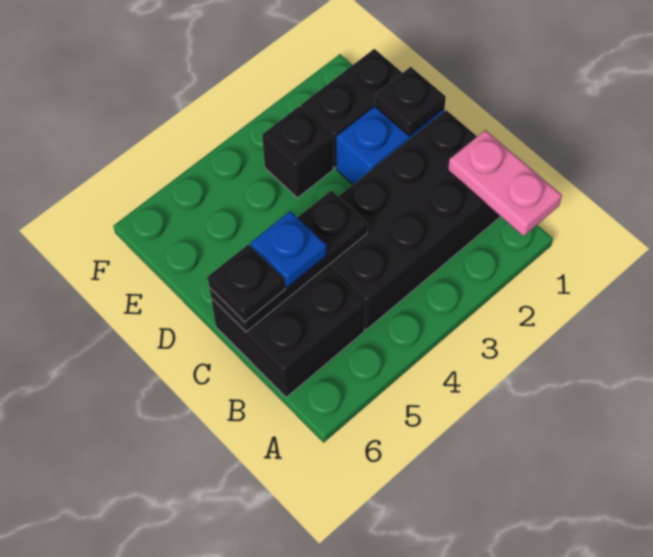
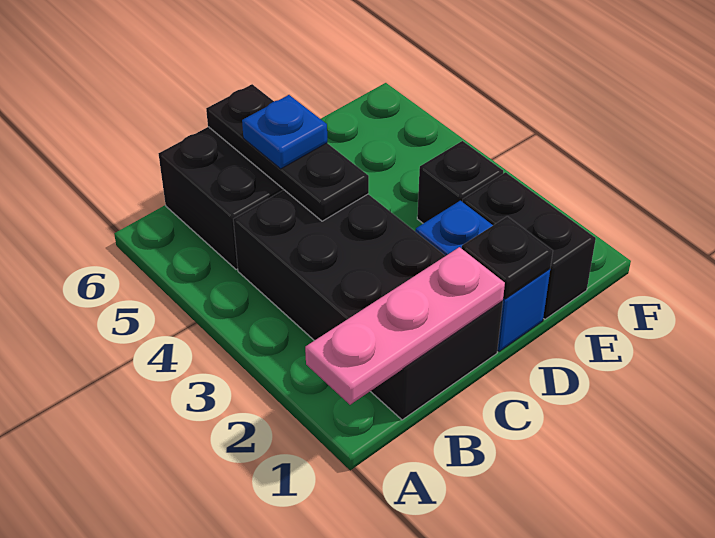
pink 1x2 plate [448,130,562,236] -> pink 1x3 plate [305,247,505,405]
black 1x1 plate [208,244,285,322] -> none

